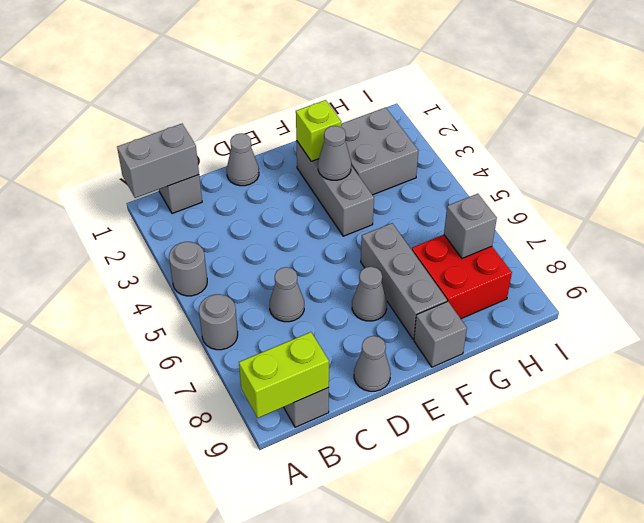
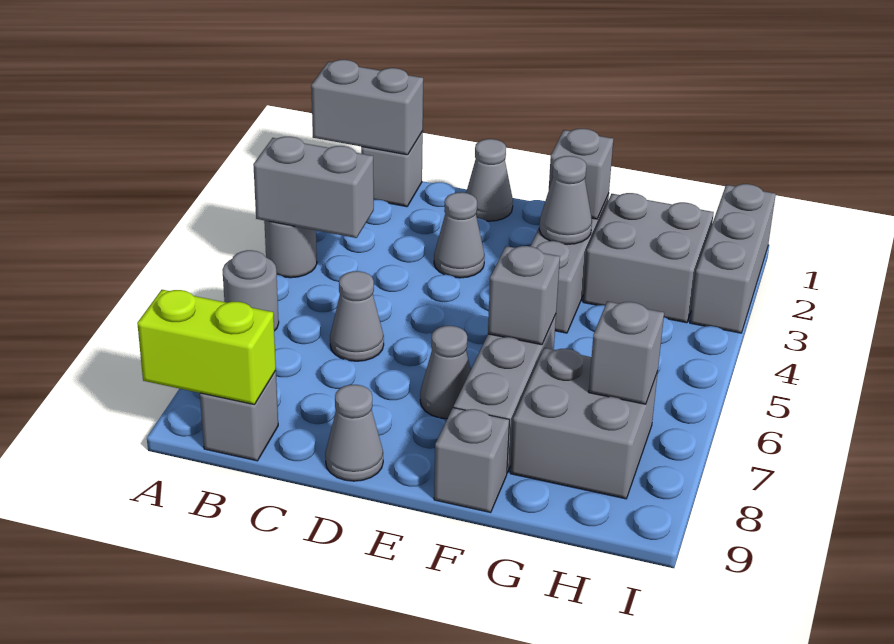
none -> grey 1x2 brick [253,137,374,238]
none -> grey 1x1 cone [434,192,485,278]
lime 1x1 brick [296,100,341,161] -> grey 1x1 brick [549,129,613,219]
none -> grey 1x1 brick [488,246,560,345]
red 2x2 brick [412,235,512,319] -> grey 2x2 brick [510,348,658,499]
none -> grey 1x3 brick [690,184,776,333]

